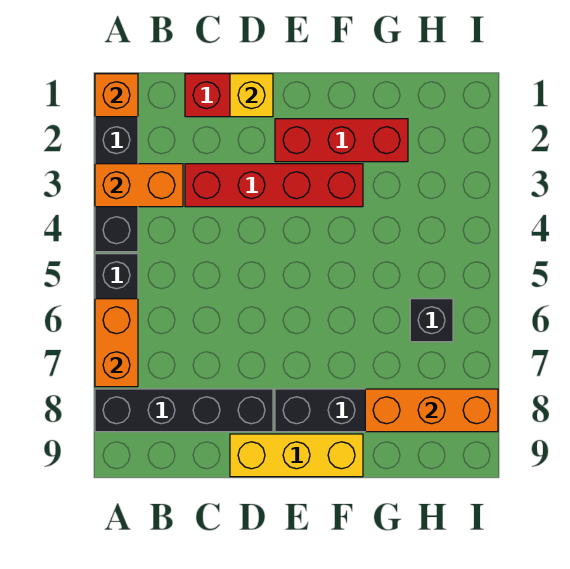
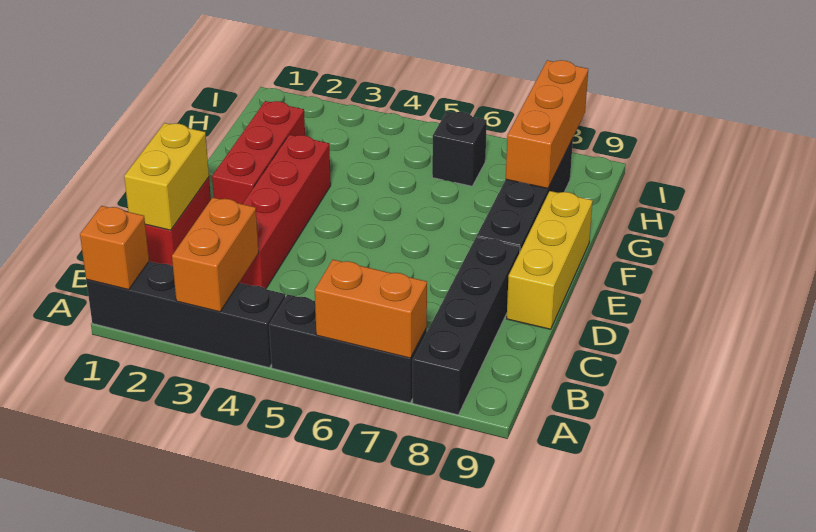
yellow 1x1 brick [230,74,273,117] -> yellow 1x2 brick [124,123,209,230]

